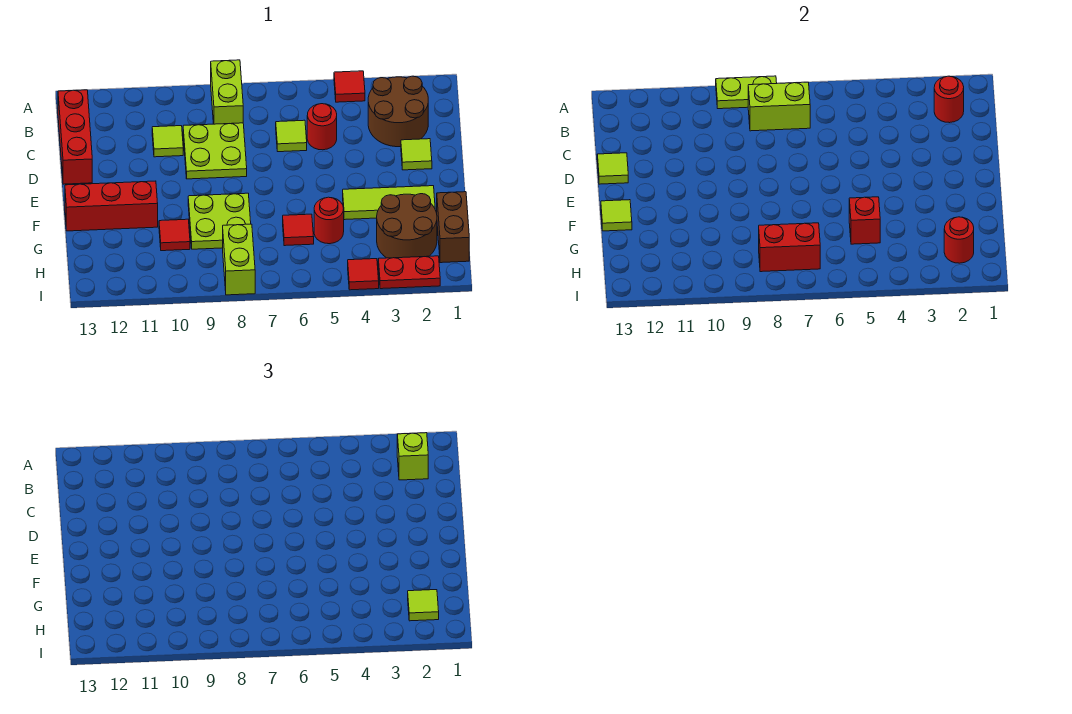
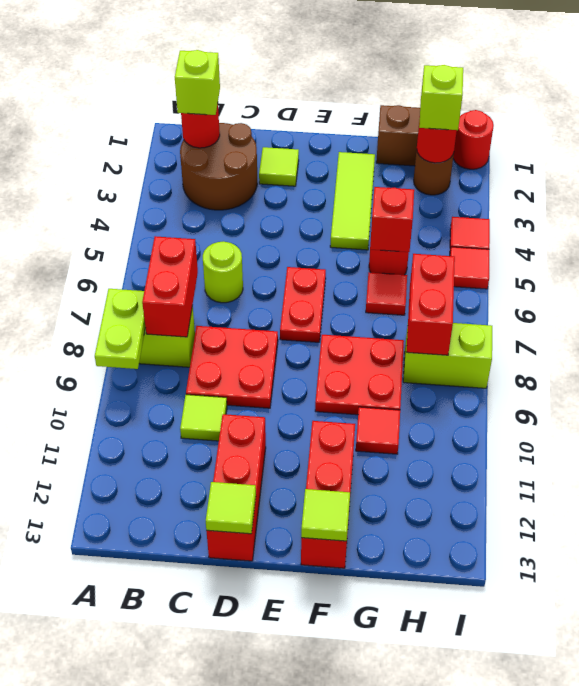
red 1x1 tile [334,71,365,102] -> red 1x1 tile moved to [450,247,489,289]
lime 1x2 brick [748,82,810,131] -> red 1x2 brick [142,236,198,337]
red 1x3 brick [58,90,92,184] -> red 1x3 brick turned to [206,414,266,561]
red 1x1 round brick [307,104,337,150] -> red 1x1 round brick moved to [453,110,494,169]
lime 1x1 tile [276,120,307,152] -> lime 1x1 round brick [203,241,243,303]
lime 2x2 plate [183,123,247,179] -> red 2x2 plate [186,326,278,408]
lime 2x2 plate [188,193,251,249] -> red 2x2 plate [315,335,404,415]
brown 2x2 round brick [377,194,437,258] -> brown 1x1 round brick [414,150,454,195]
lime 1x1 tile [408,590,439,621] -> lime 1x1 brick [419,65,463,130]
red 1x2 plate [378,256,440,289] -> red 1x2 plate moved to [280,267,326,342]

